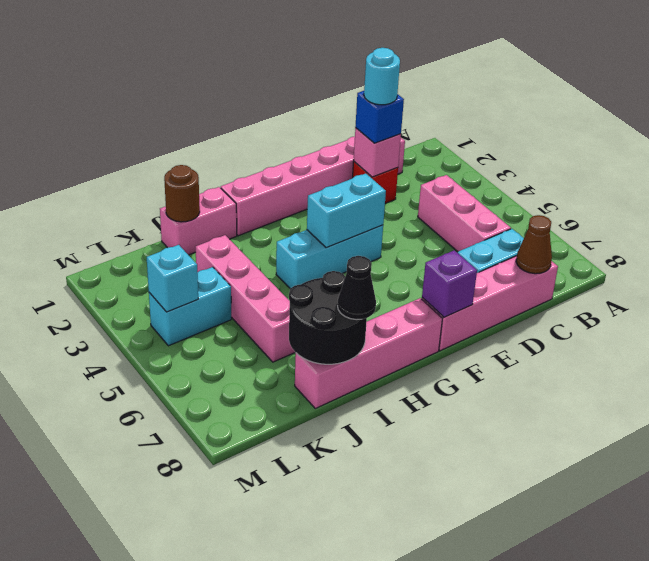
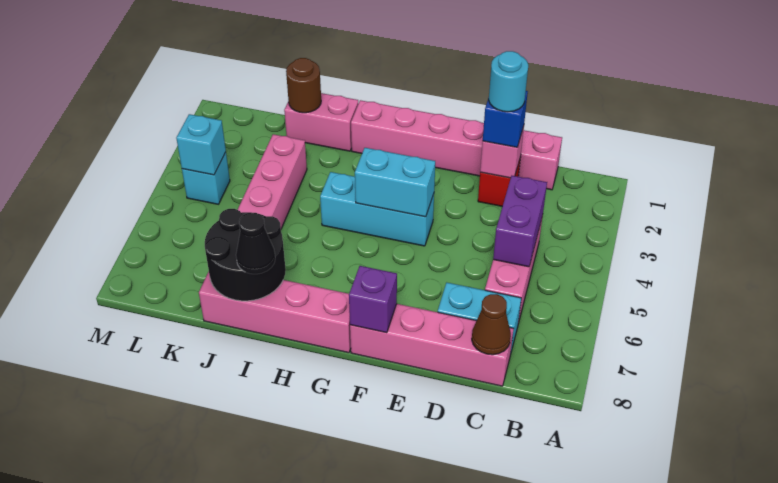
none -> purple 1x2 brick [493,176,547,267]
cyan 1x2 brick [149,267,231,346] -> cyan 1x1 brick [182,152,230,204]

